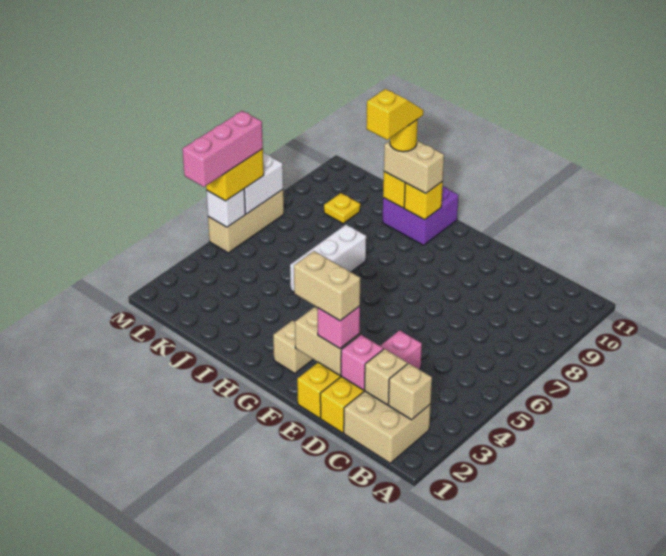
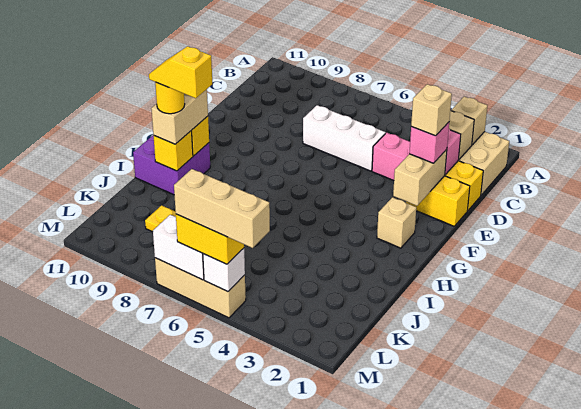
tan 1x2 brick [294,251,360,321] -> tan 1x1 brick [411,84,452,136]
white 1x3 brick [290,225,366,292] -> white 1x3 brick moved to [303,105,386,171]
pink 1x3 brick [182,111,263,187] -> tan 1x3 brick [174,169,270,248]

